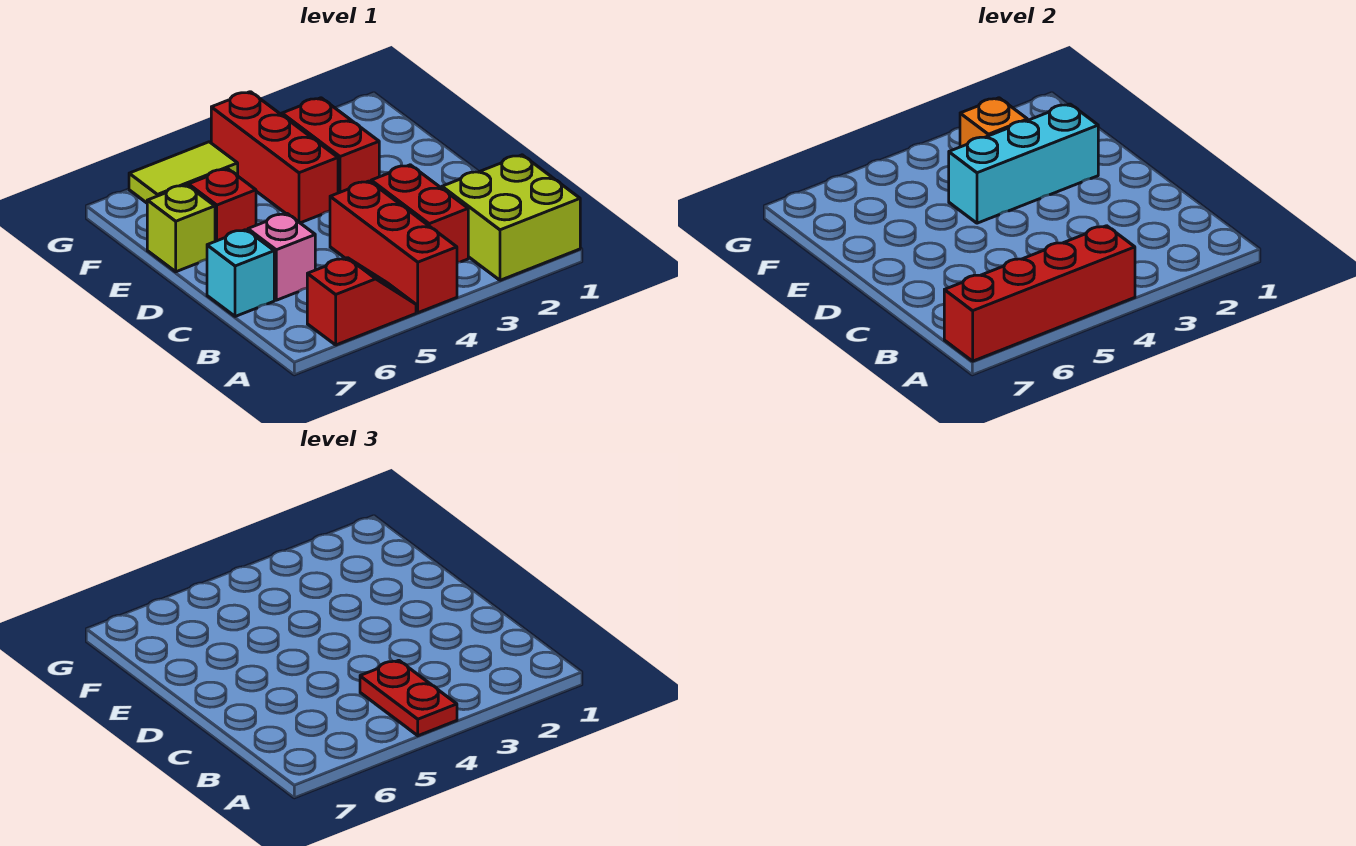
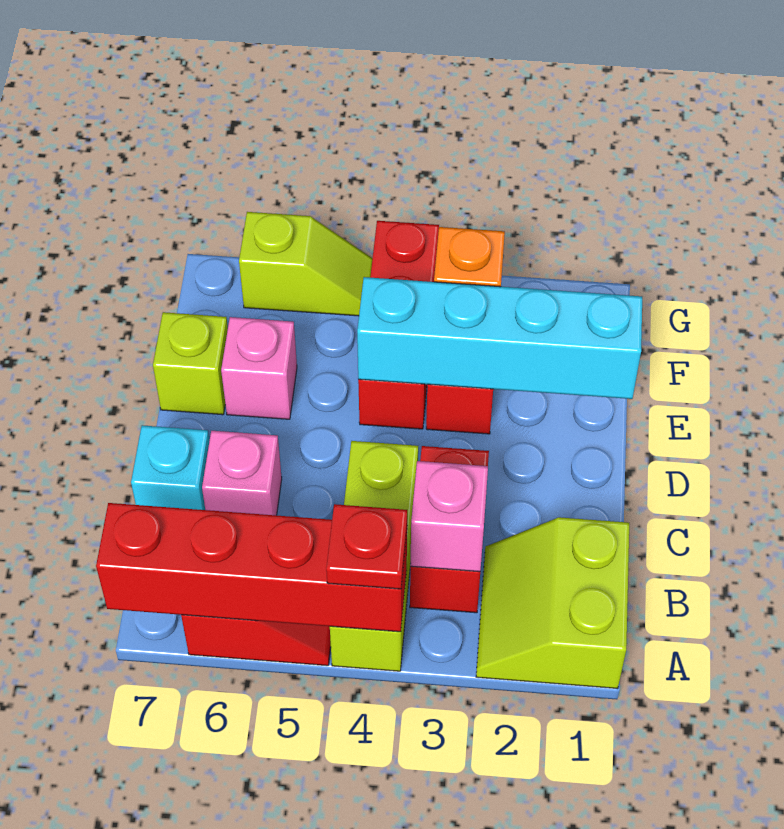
lime 2x2 brick [442,155,580,280] -> lime 2x2 slope [476,517,629,688]
red 1x3 brick [330,181,457,313] -> lime 1x3 brick [330,441,418,671]
red 1x2 plate [360,660,457,736] -> red 1x1 plate [326,504,407,589]
none -> pink 1x1 brick [410,461,488,572]
cyan 1x3 brick [949,104,1098,223] -> cyan 1x4 brick [357,277,642,399]
red 1x1 brick [189,169,256,241] -> pink 1x1 brick [221,317,297,419]
lime 1x2 tile [129,142,238,203] -> lime 1x2 slope [239,212,373,316]

